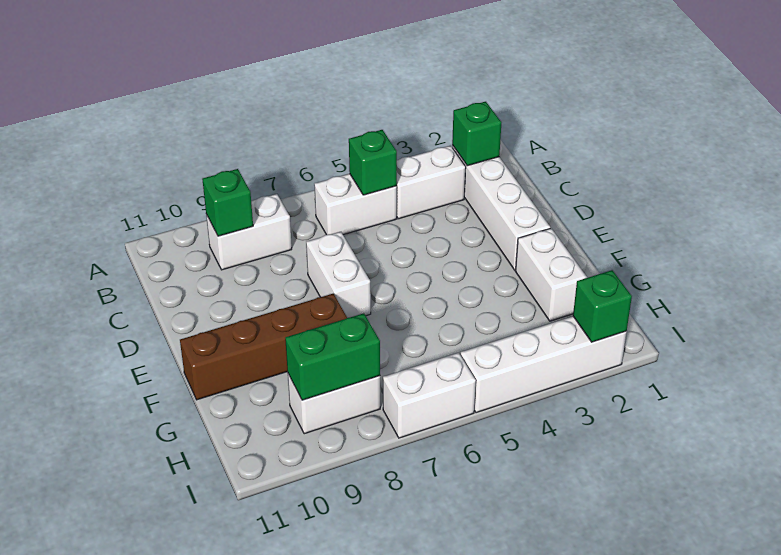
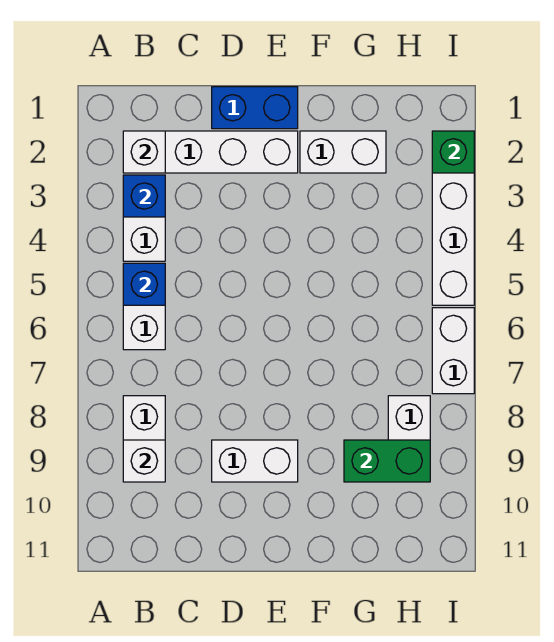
green 1x1 brick [452,102,501,166] -> white 1x1 brick [123,131,165,173]
none -> blue 1x1 brick [123,175,165,217]
green 1x1 brick [349,130,397,195] -> blue 1x1 brick [123,263,165,305]
green 1x1 brick [202,169,253,236] -> white 1x1 brick [123,440,165,482]
none -> blue 1x2 brick [212,87,298,129]
white 1x2 brick [306,232,371,318] -> white 1x2 brick moved to [212,440,298,482]
brown 1x4 brick [180,294,347,400] -> none
green 1x2 brick [285,313,380,400] -> green 1x2 brick turned to [344,440,430,482]

